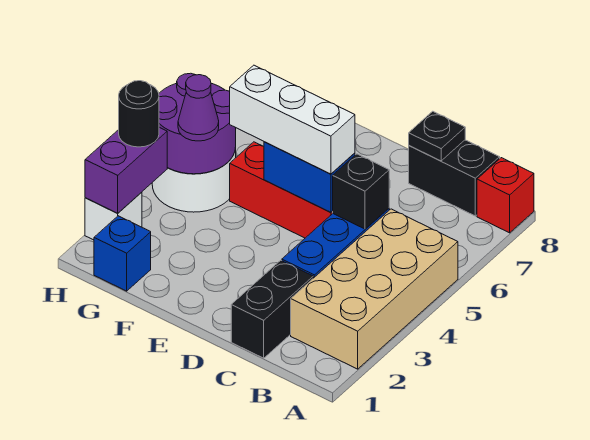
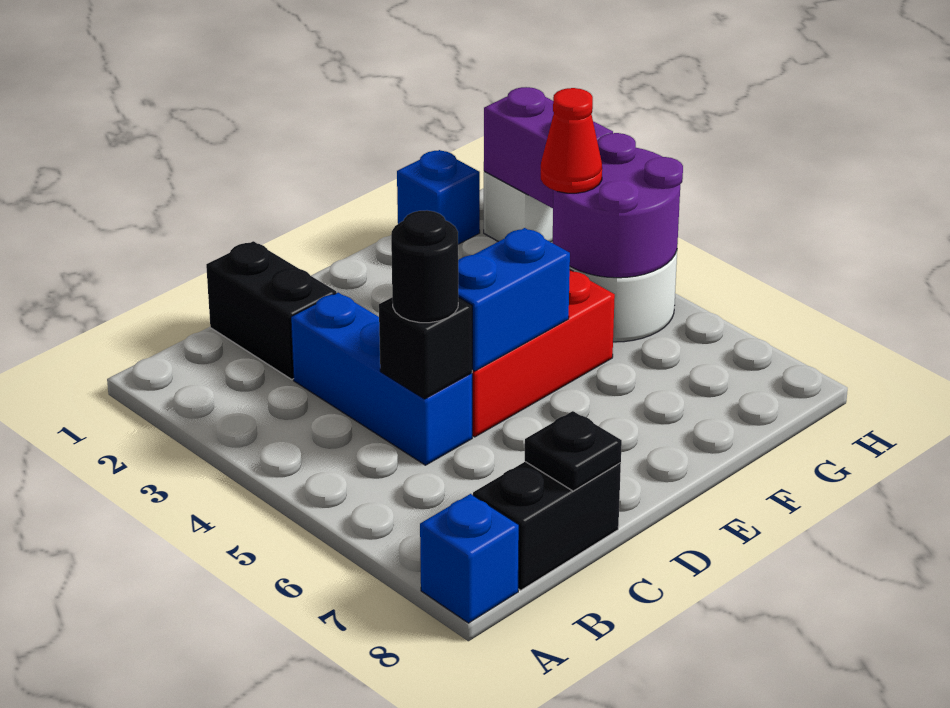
tan 2x4 brick [291,209,458,369] -> none
red 1x1 brick [477,158,534,233] -> blue 1x1 brick [420,494,519,623]
white 1x3 brick [230,65,355,174] -> none
purple 1x1 cone [178,75,219,141] -> red 1x1 cone [541,88,602,193]
black 1x1 round brick [119,81,159,147] -> black 1x1 round brick moved to [391,210,458,323]

